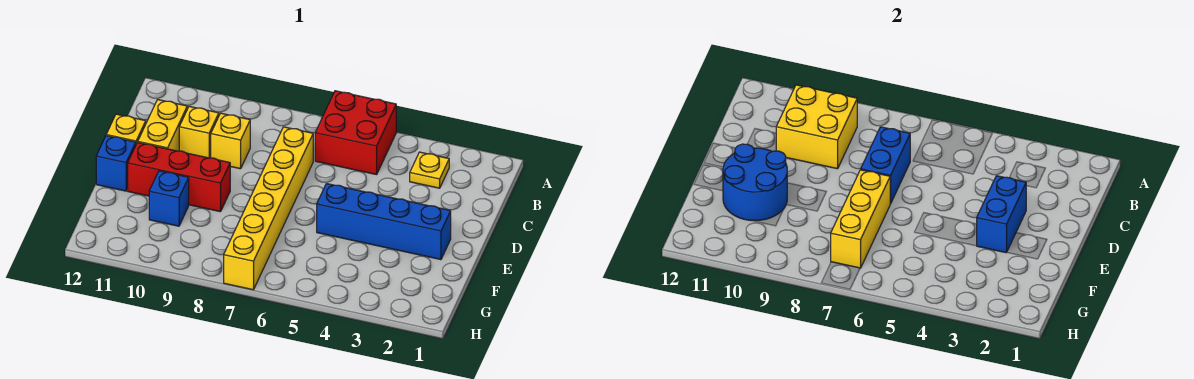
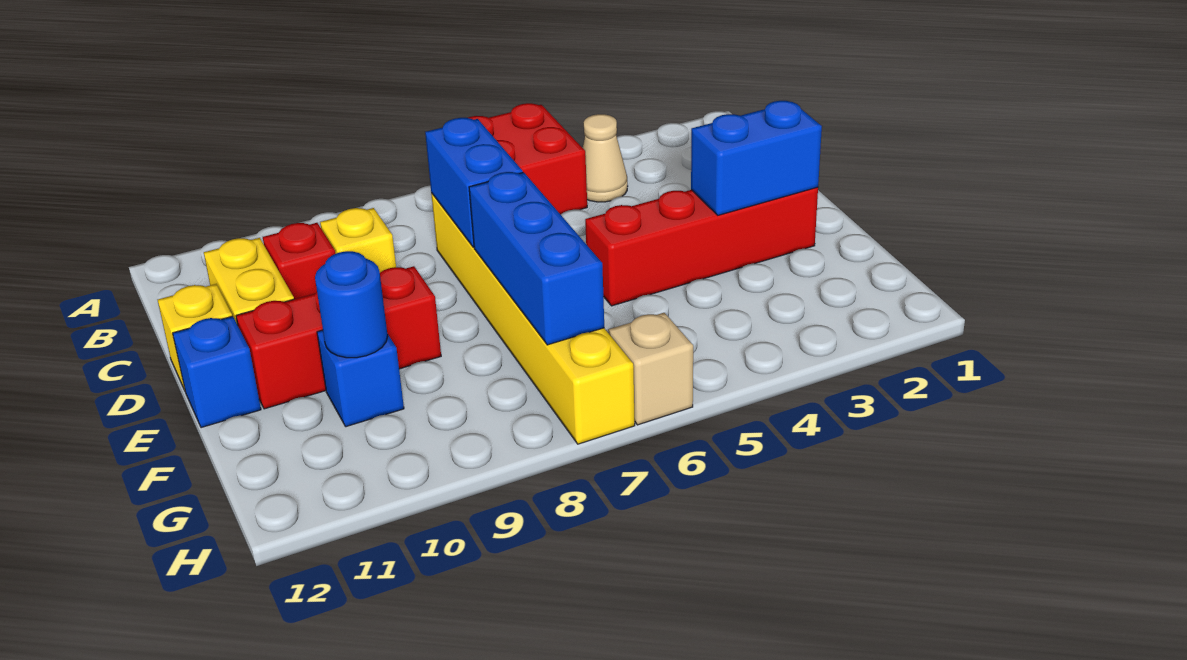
yellow 1x1 plate [410,152,449,188] -> none
none -> tan 1x1 cone [583,114,628,202]
yellow 2x2 brick [776,85,857,169] -> none
yellow 1x1 brick [179,106,219,158] -> red 1x1 brick [263,223,335,299]
blue 1x2 brick [977,176,1026,253] -> blue 1x2 brick turned to [691,101,822,215]
blue 1x4 brick [317,184,451,260] -> red 1x4 brick [585,187,818,306]
yellow 1x3 brick [831,170,890,268] -> blue 1x3 brick [469,172,604,345]
blue 2x2 round brick [723,144,787,221] -> blue 1x1 round brick [315,251,388,358]
none -> tan 1x1 brick [609,313,693,425]

